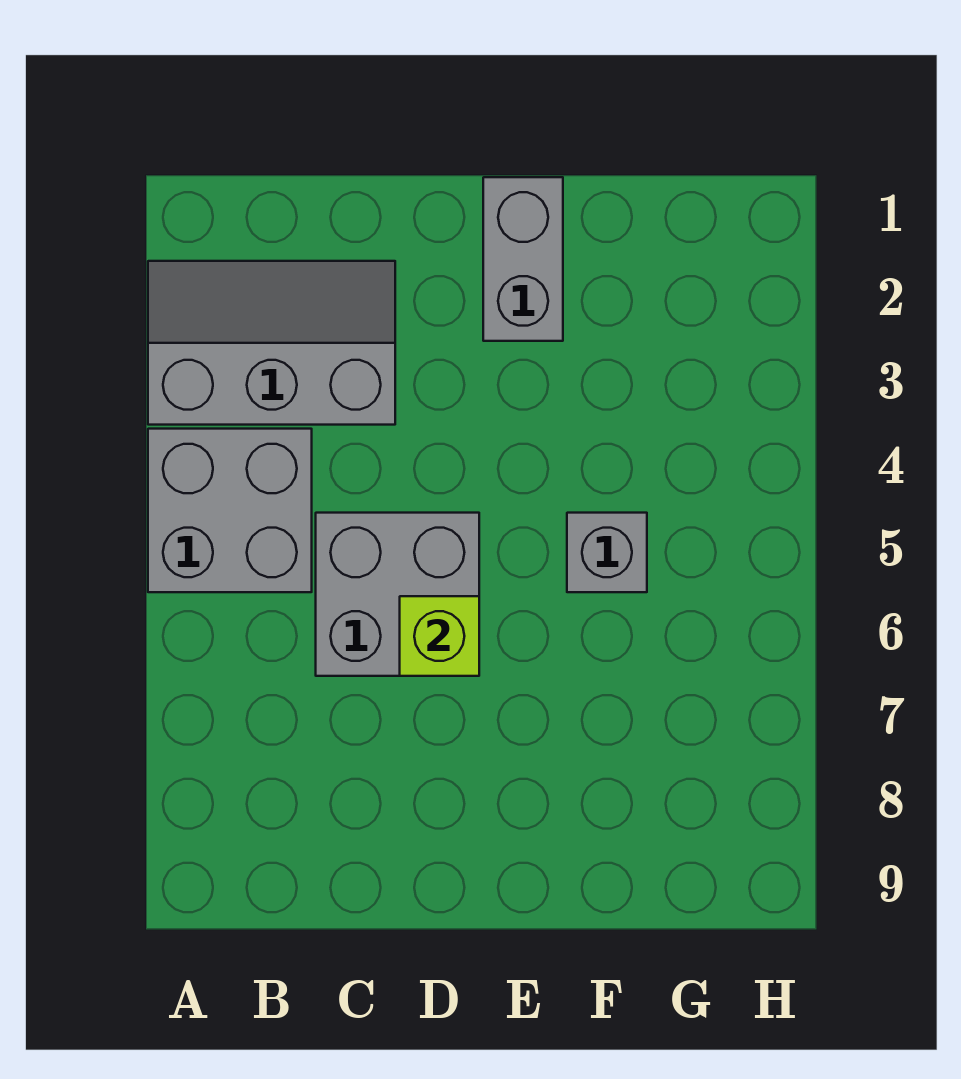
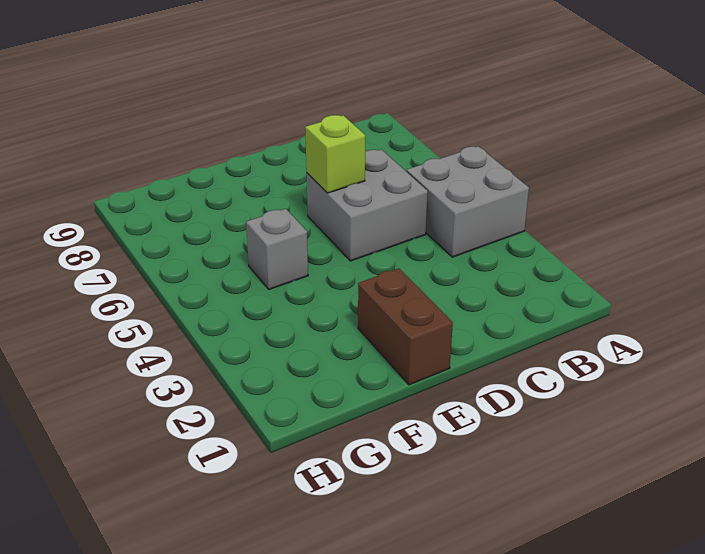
grey 2x3 slope [148,261,395,425] -> none
grey 1x2 brick [483,177,563,341] -> brown 1x2 brick [358,268,453,385]

